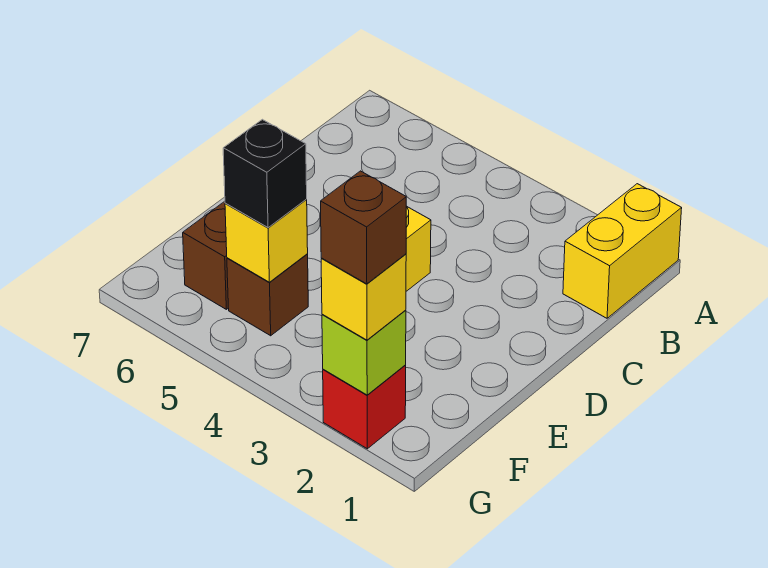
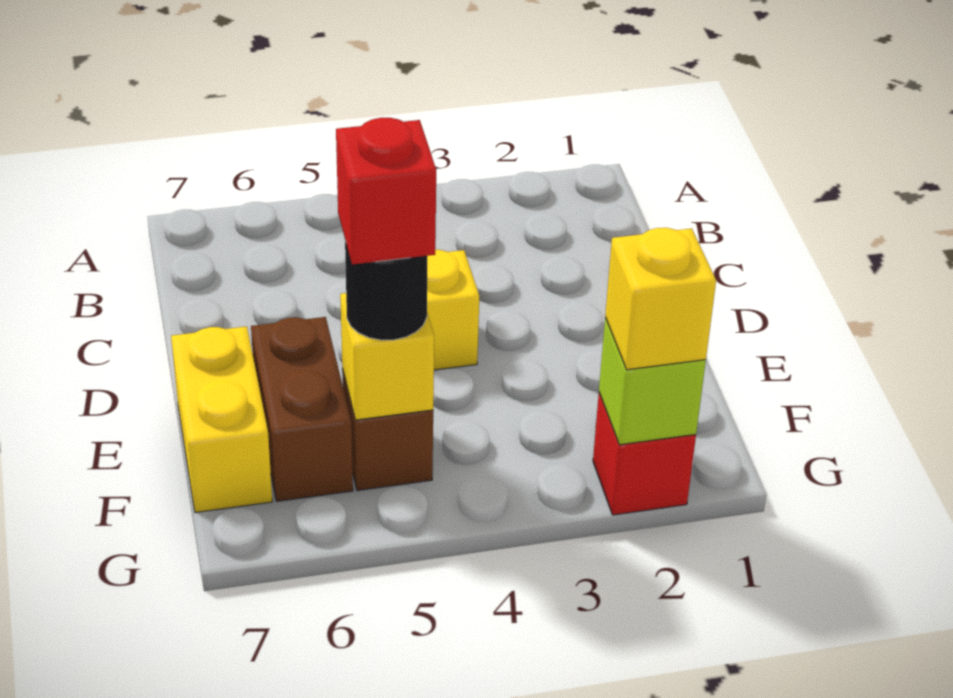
yellow 1x2 brick [563,184,682,318] -> yellow 1x2 brick moved to [171,326,272,512]
black 1x1 brick [223,119,307,228] -> black 1x1 round brick [345,241,427,340]
none -> red 1x1 brick [336,118,436,264]
brown 1x1 brick [321,171,406,284] -> none

